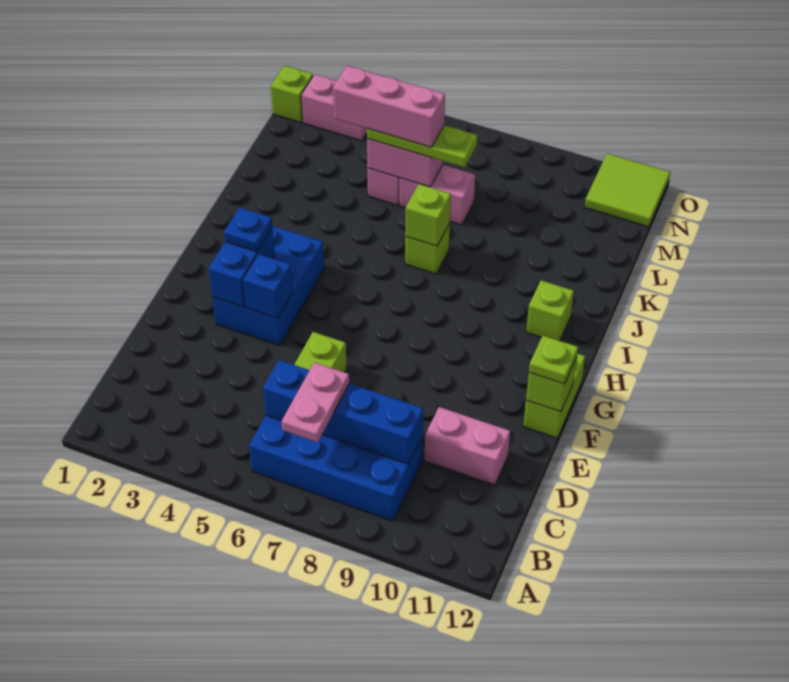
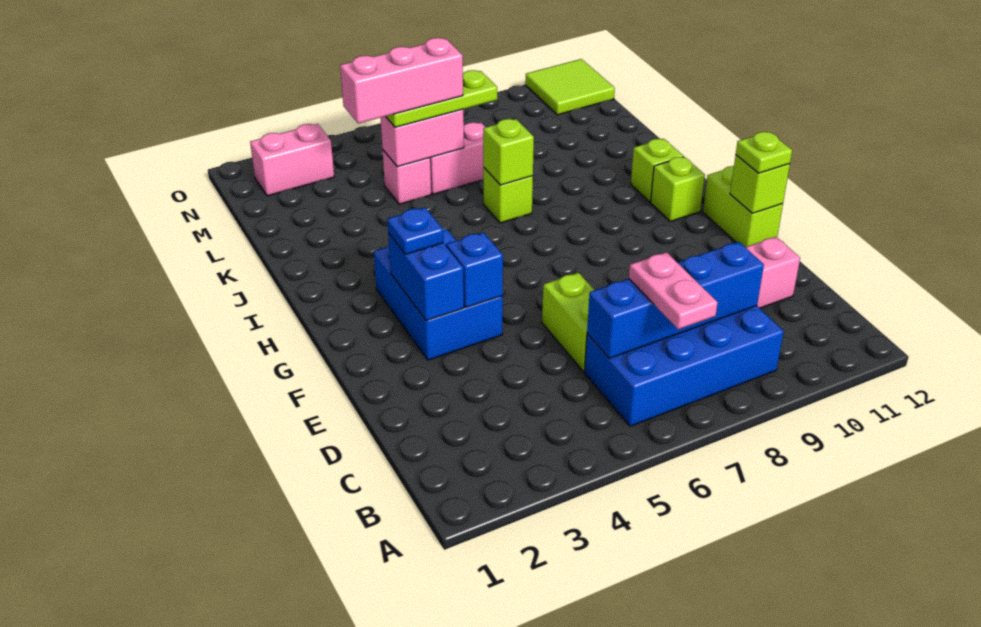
lime 1x1 brick [271,66,313,123] -> lime 1x1 brick moved to [651,157,705,221]

